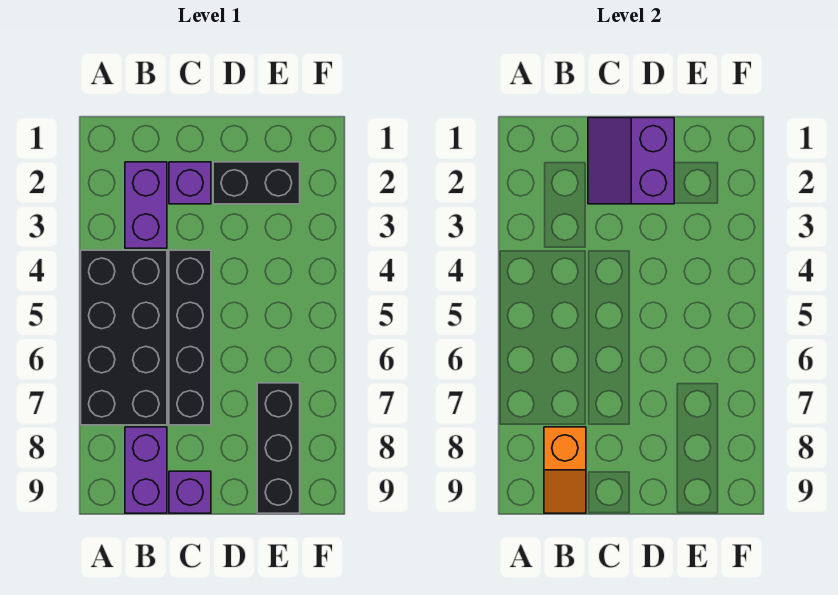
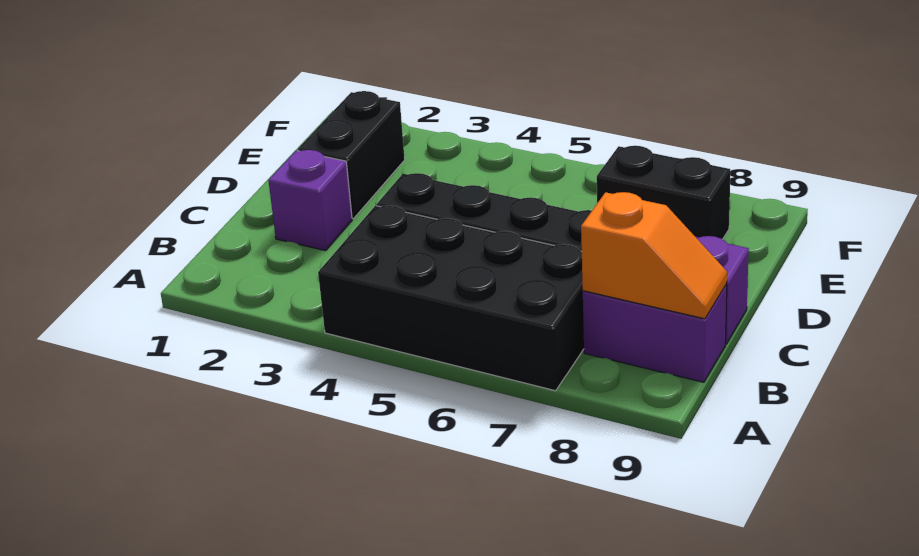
purple 1x2 brick [125,162,167,248] -> none
purple 2x2 slope [588,118,674,204] -> none
black 1x3 brick [257,383,300,513] -> black 1x2 brick [597,146,730,239]

